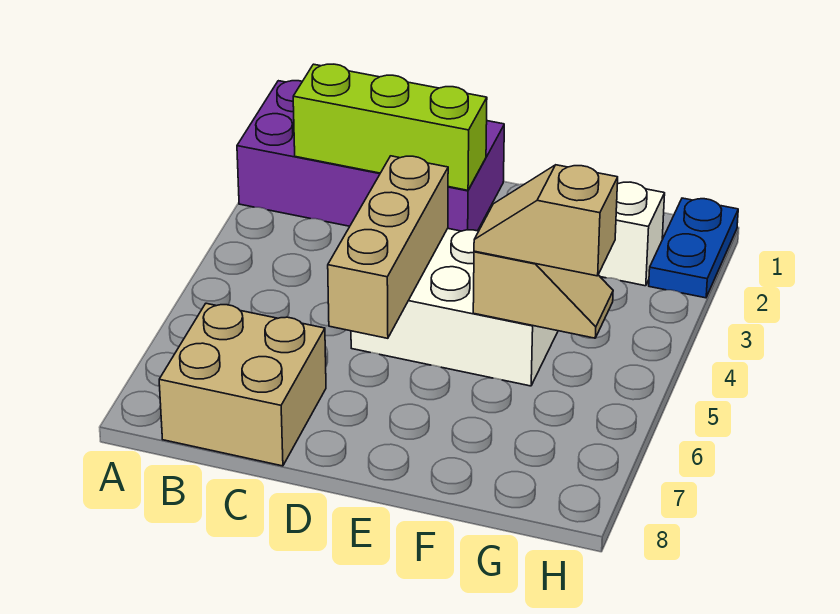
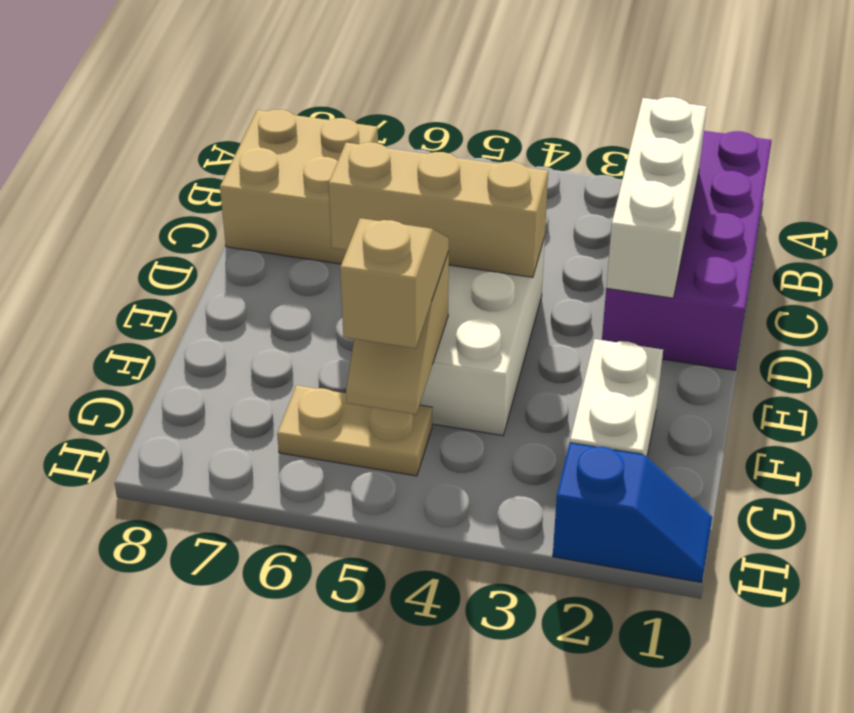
lime 1x3 brick [293,64,487,190] -> white 1x3 brick [606,97,707,298]
none -> tan 1x2 plate [277,385,432,476]
blue 1x2 plate [649,198,738,298] -> blue 1x2 slope [553,443,712,582]

